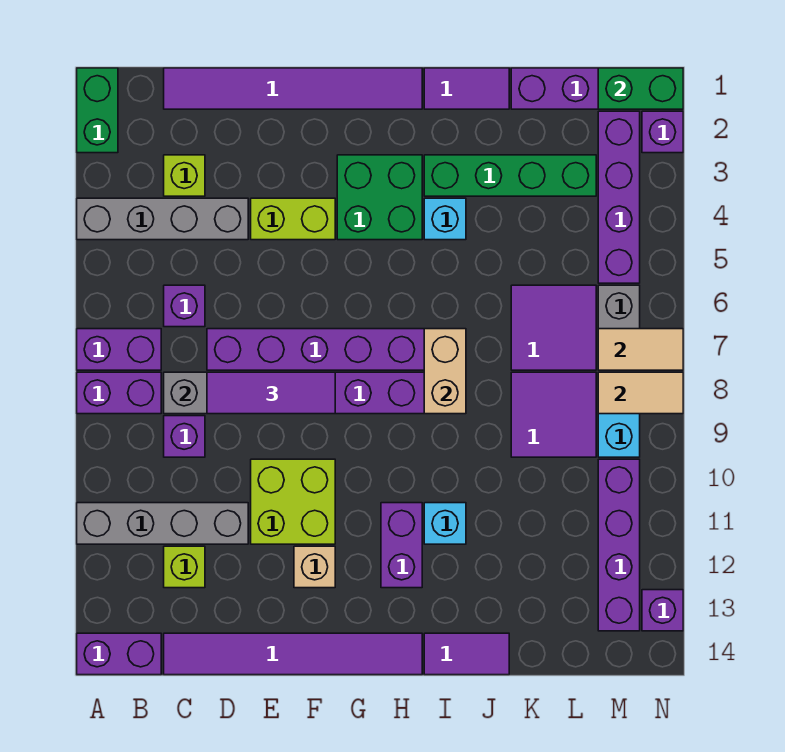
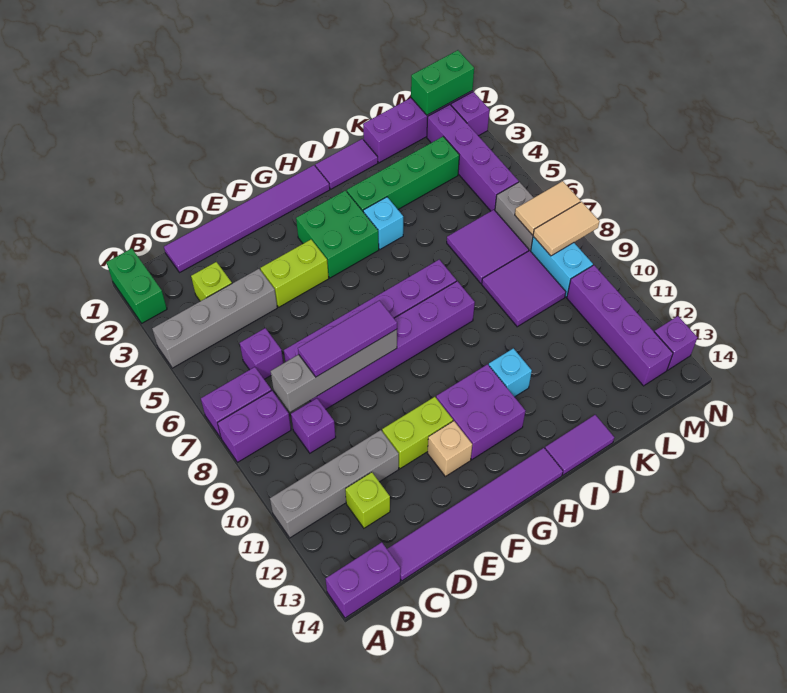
lime 2x2 brick [251,459,335,544] -> lime 1x2 brick [382,397,453,469]
purple 1x2 brick [381,503,422,588] -> purple 2x2 brick [436,364,525,460]
tan 1x2 brick [424,329,466,414] -> none

